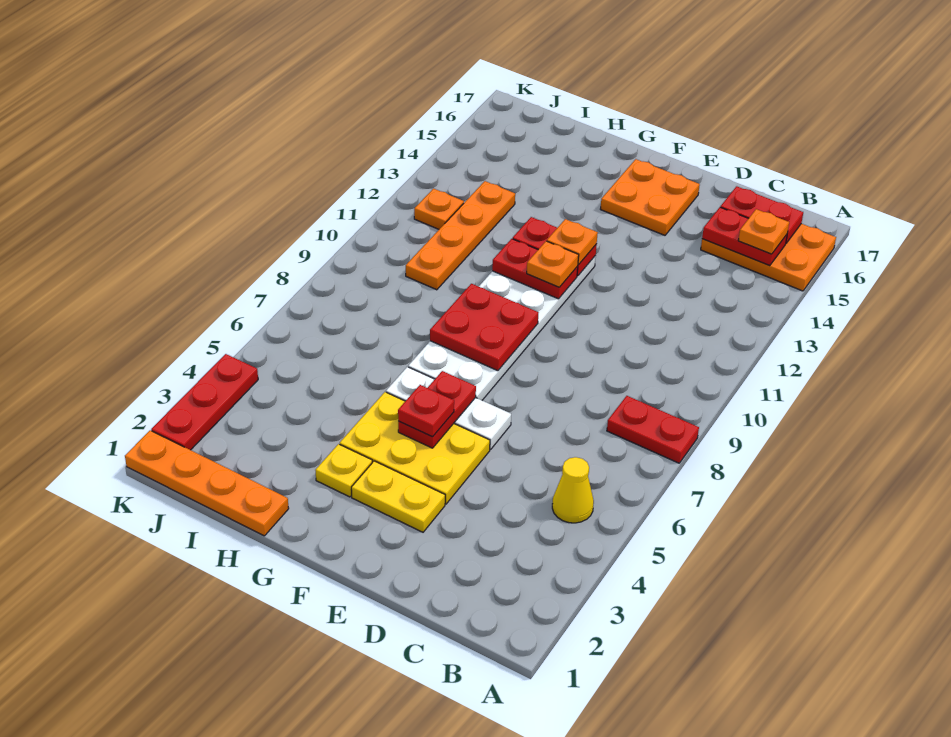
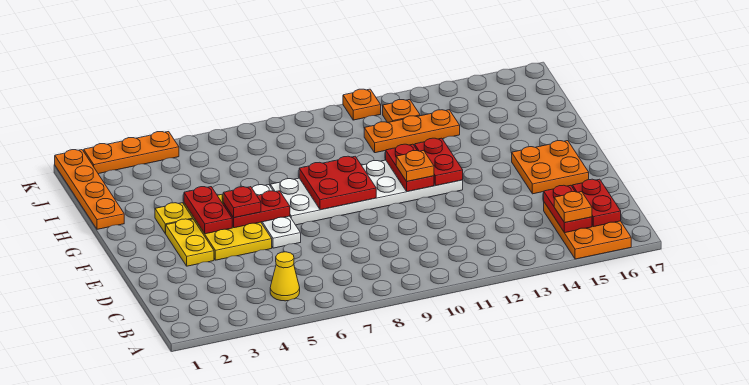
red 1x2 plate [607,396,699,463] -> red 1x2 plate moved to [184,187,232,234]
orange 1x1 plate [547,219,598,265] -> orange 1x1 plate moved to [343,89,381,120]
orange 1x4 plate [406,181,515,290] -> orange 1x3 plate [364,110,460,153]
red 1x3 plate [151,354,258,450] -> orange 1x3 plate [84,132,179,174]

